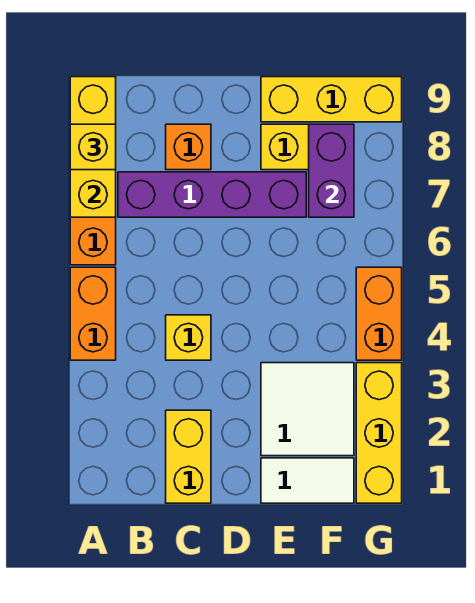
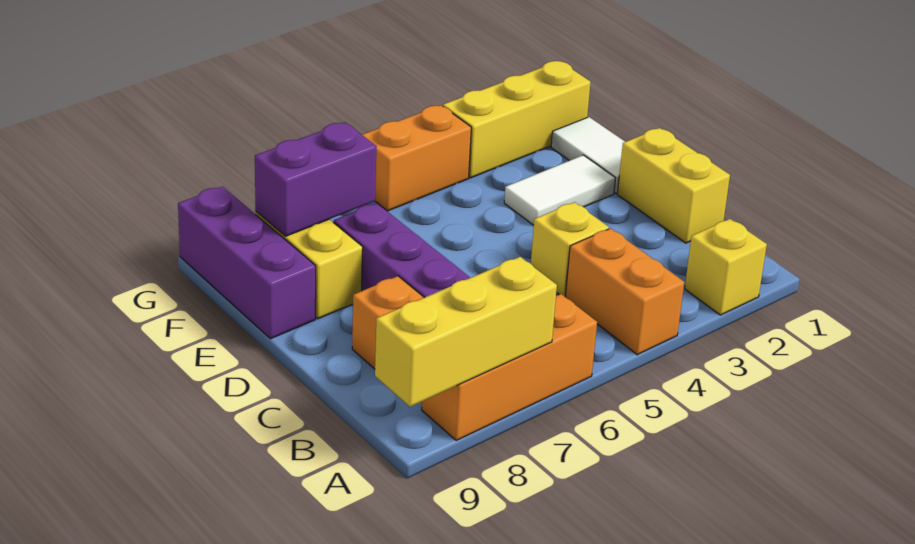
orange 1x2 brick [70,267,116,360] -> orange 1x2 brick turned to [566,228,684,355]
yellow 1x1 brick [70,124,116,170] -> yellow 1x1 brick moved to [685,219,767,315]
yellow 1x2 brick [166,410,211,503] -> yellow 1x2 brick turned to [617,128,730,243]
white 2x2 tile [261,363,354,456] -> white 1x2 tile [504,155,615,225]
yellow 1x3 brick [261,77,402,122] -> purple 1x3 brick [178,187,316,339]

